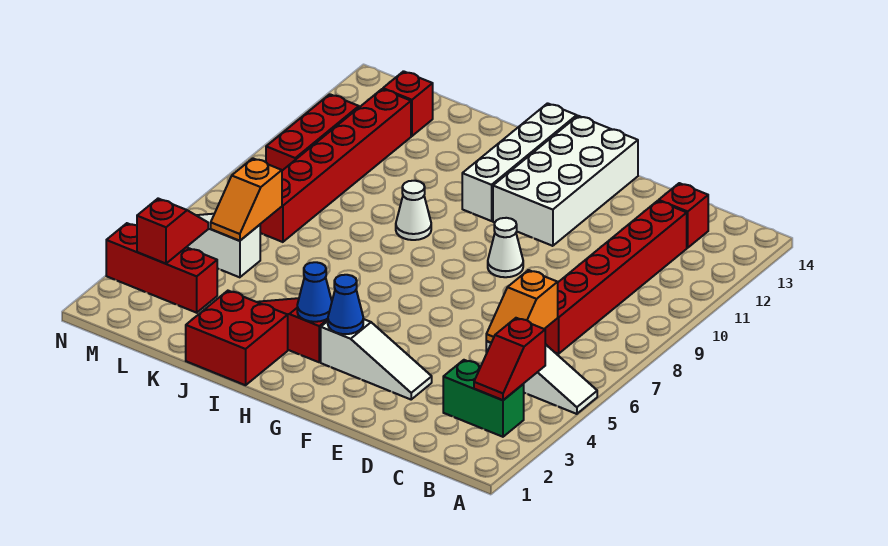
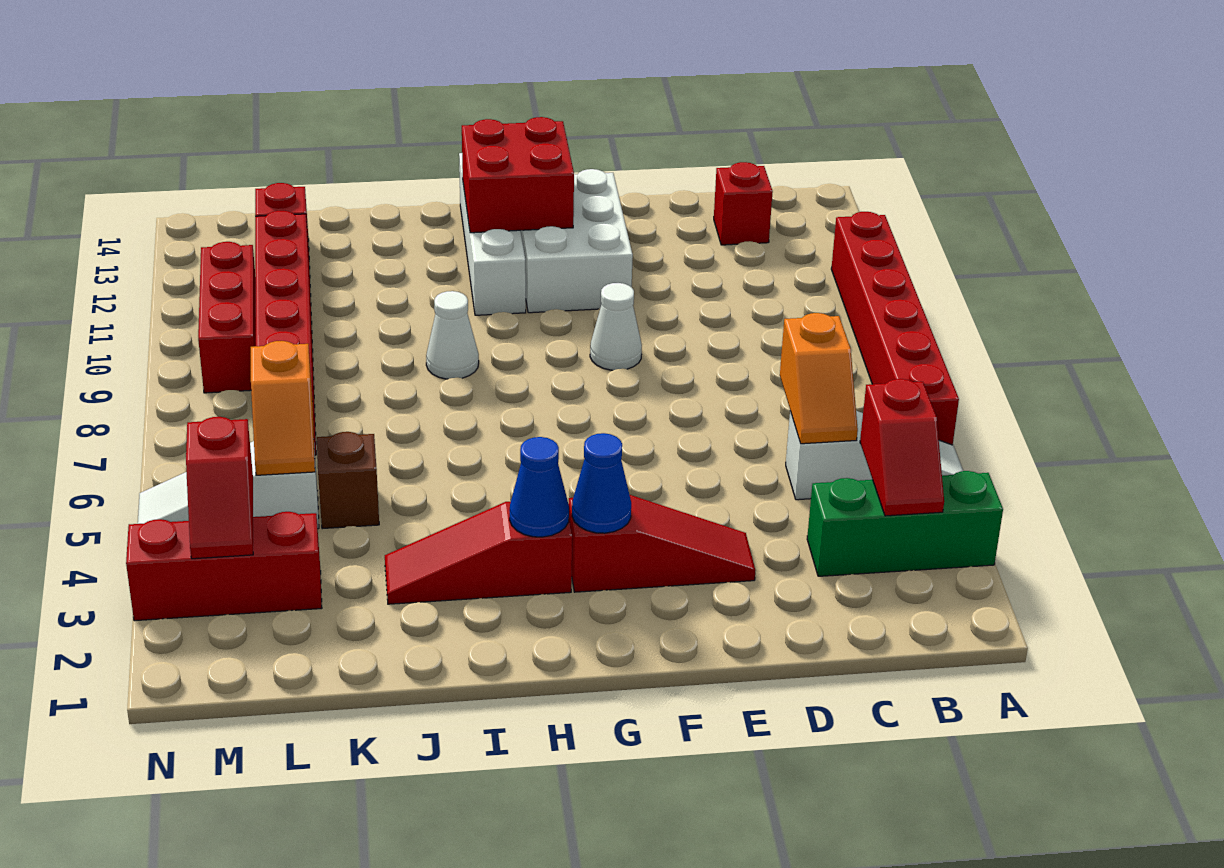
green 1x2 brick [443,360,524,437] -> green 1x3 brick [807,471,1003,576]
red 1x6 brick [545,201,687,354] -> red 1x6 brick moved to [831,212,959,445]
white 1x3 slope [321,319,432,399] -> red 1x3 slope [569,495,755,592]
white 2x4 brick [493,116,638,246] -> white 2x3 brick [521,169,633,313]
red 2x2 brick [186,291,288,385] -> red 2x2 brick moved to [462,117,574,233]
none -> brown 1x1 brick [317,432,379,529]
red 1x2 slope [137,199,208,263] -> red 1x2 slope turned to [186,417,253,559]

